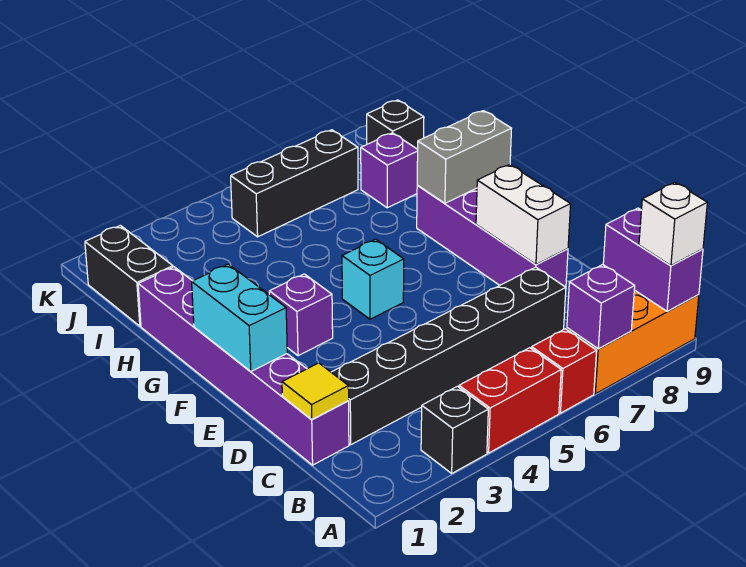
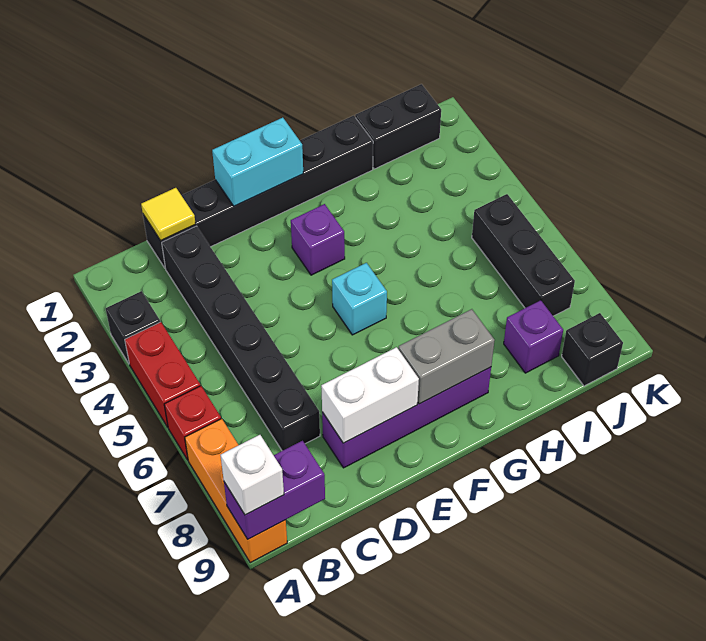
purple 1x1 brick [567,265,635,349] -> none
purple 1x6 brick [138,267,349,465] -> black 1x6 brick [143,116,373,268]
grey 1x2 brick [417,111,512,203] -> grey 1x2 brick turned to [398,309,495,404]

